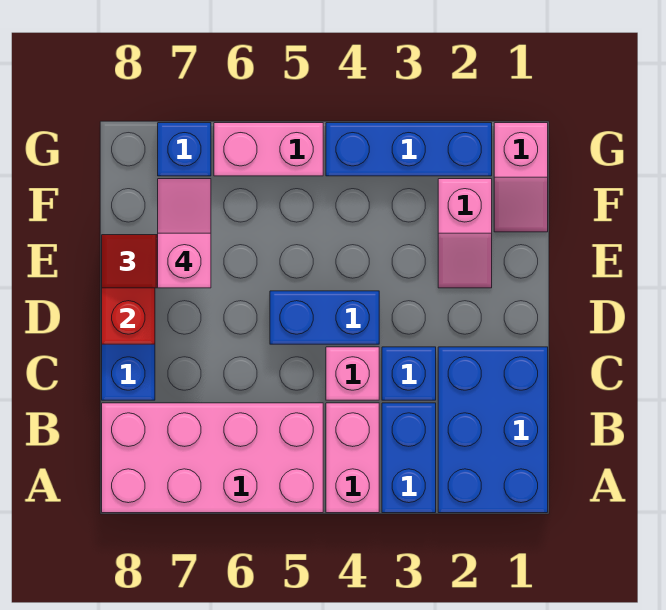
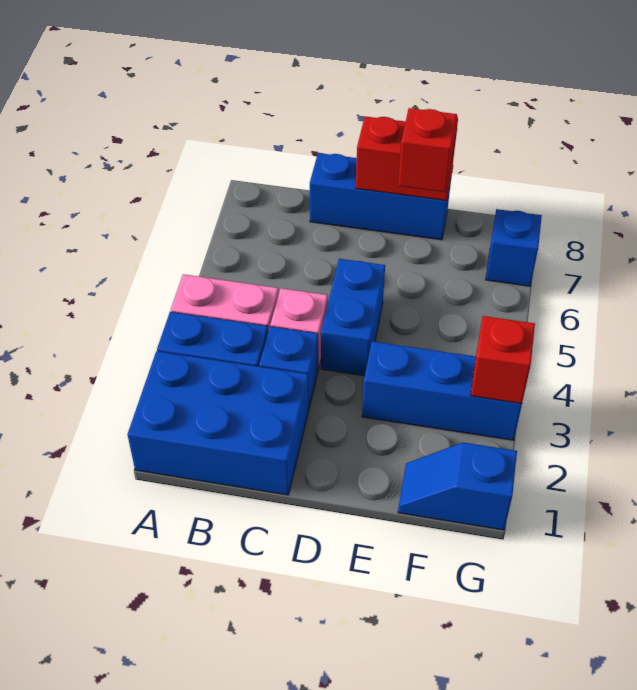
pink 2x4 brick [102,403,323,513] -> none
pink 1x2 slope [438,179,492,288] -> none
pink 1x2 slope [158,179,211,288] -> none
pink 1x2 slope [494,123,548,232] -> blue 1x2 slope [398,442,517,530]
blue 1x3 brick [326,123,492,176] -> blue 1x3 brick turned to [362,341,522,440]
none -> red 1x1 brick [471,316,535,404]
pink 1x2 brick [214,123,323,176] -> none

